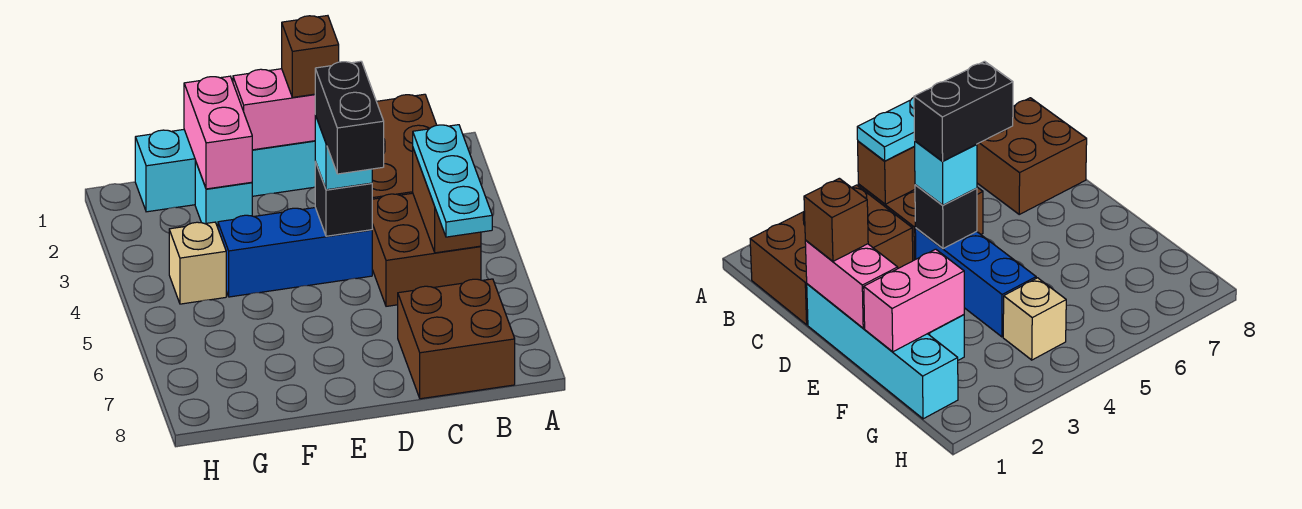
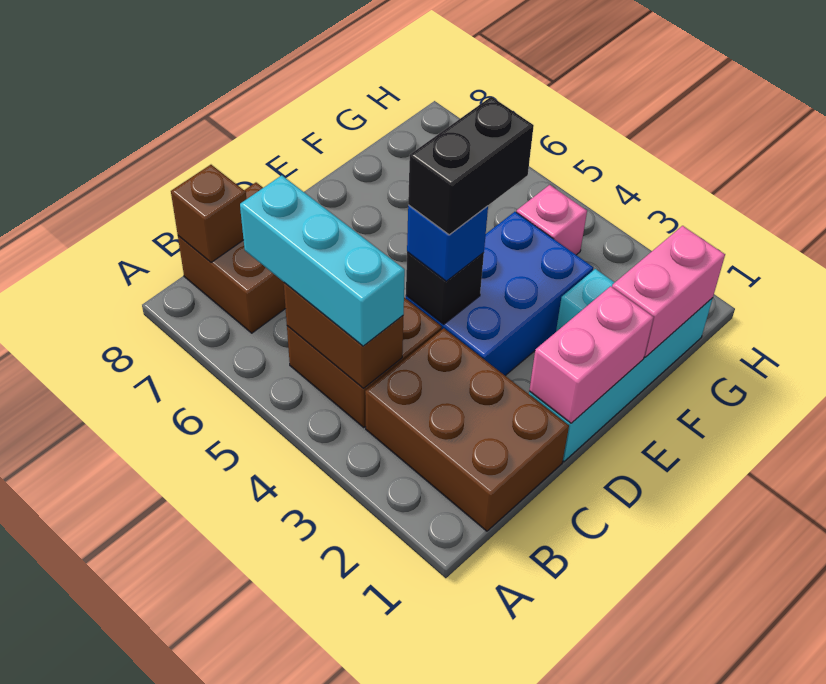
cyan 1x3 plate [413,125,492,237] -> cyan 1x3 brick [240,175,405,346]
brown 1x1 brick [282,16,339,97] -> brown 1x1 brick moved to [171,165,246,262]
blue 1x3 brick [218,208,372,297] -> blue 2x3 brick [406,212,593,376]
cyan 1x1 brick [315,115,372,190] -> blue 1x1 brick [407,205,488,281]
black 1x2 brick [315,61,384,174] -> black 1x2 brick turned to [408,97,534,235]
pink 1x2 brick [184,76,252,189] -> pink 1x2 brick turned to [612,226,725,357]
tan 1x1 brick [169,222,226,304] -> pink 1x1 brick [516,185,587,255]

